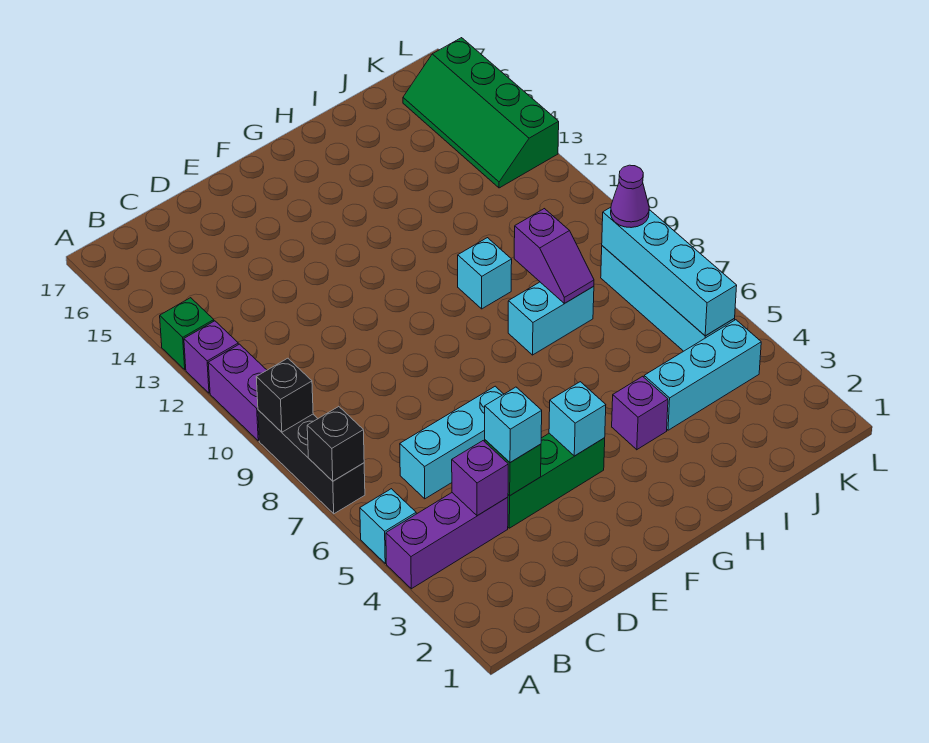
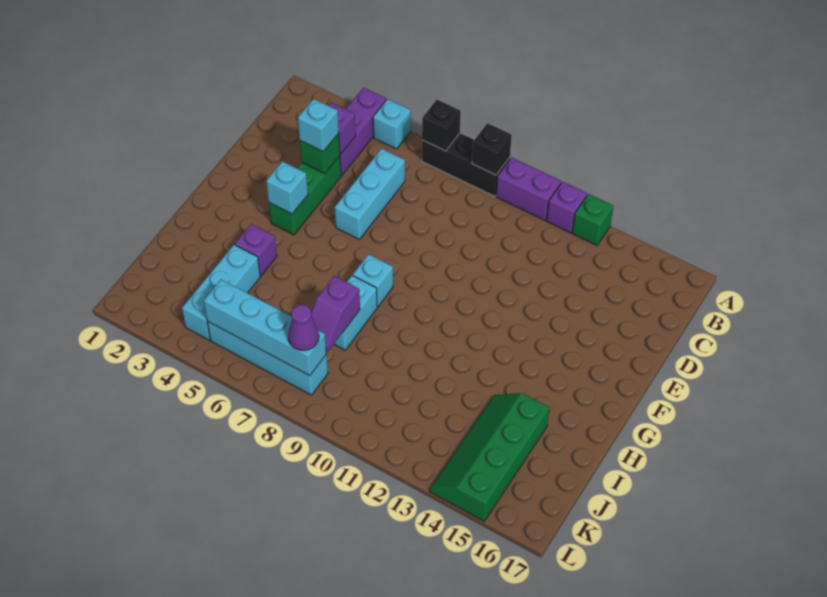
cyan 1x1 brick [458,238,512,309] -> cyan 1x1 brick moved to [353,254,393,307]
purple 1x2 slope [514,209,594,303] -> purple 1x2 slope turned to [311,276,360,353]
green 2x4 slope [403,38,559,188] -> green 2x4 slope turned to [430,393,549,521]

